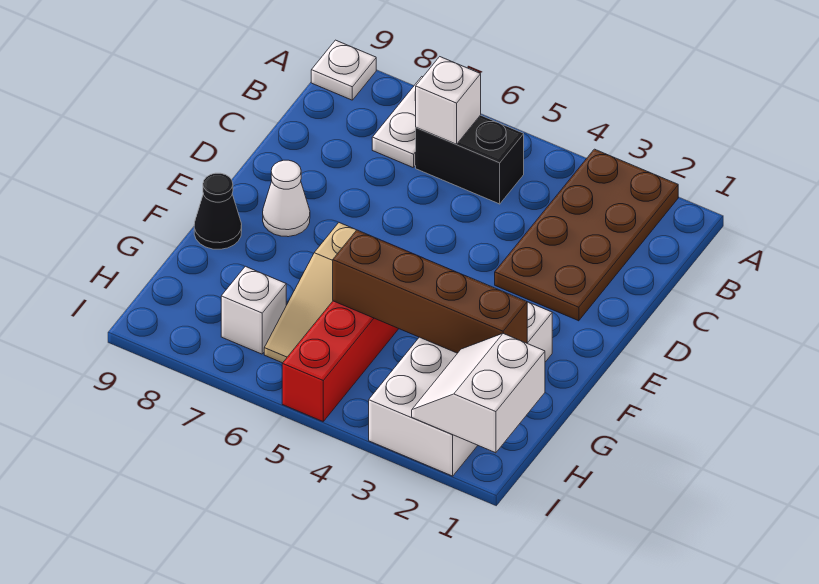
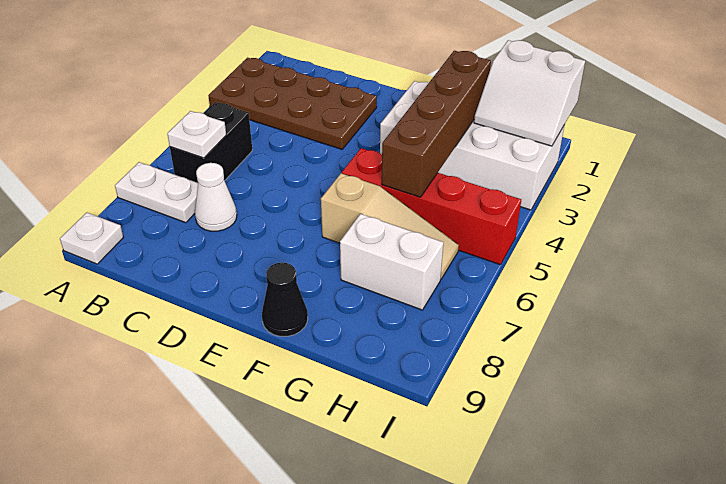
white 1x1 brick [415,57,481,144] -> white 1x1 plate [167,111,226,158]
white 1x1 cone [263,160,310,237] -> white 1x1 cone moved to [195,163,237,231]
white 1x1 brick [221,266,286,354] -> white 1x2 brick [340,214,444,310]

